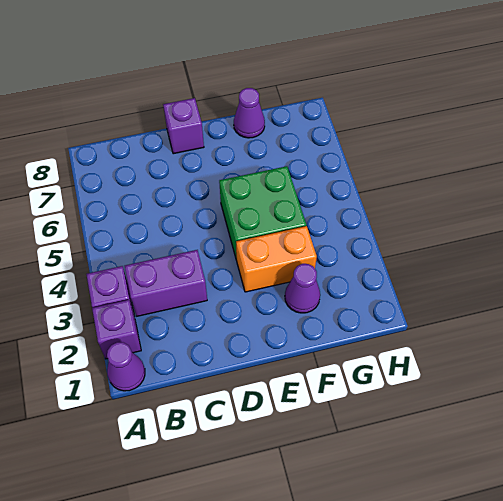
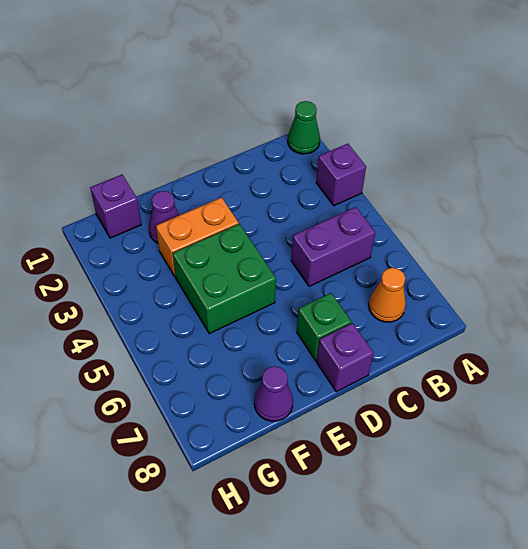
purple 1x1 cone [107,342,145,391] -> green 1x1 cone [288,101,320,154]
purple 1x1 brick [92,300,141,359] -> purple 1x1 brick moved to [90,175,141,238]
purple 1x2 brick [125,250,207,316] -> purple 1x2 brick moved to [291,207,375,286]
none -> orange 1x1 cone [369,268,406,322]
none -> green 1x1 brick [297,293,351,360]

